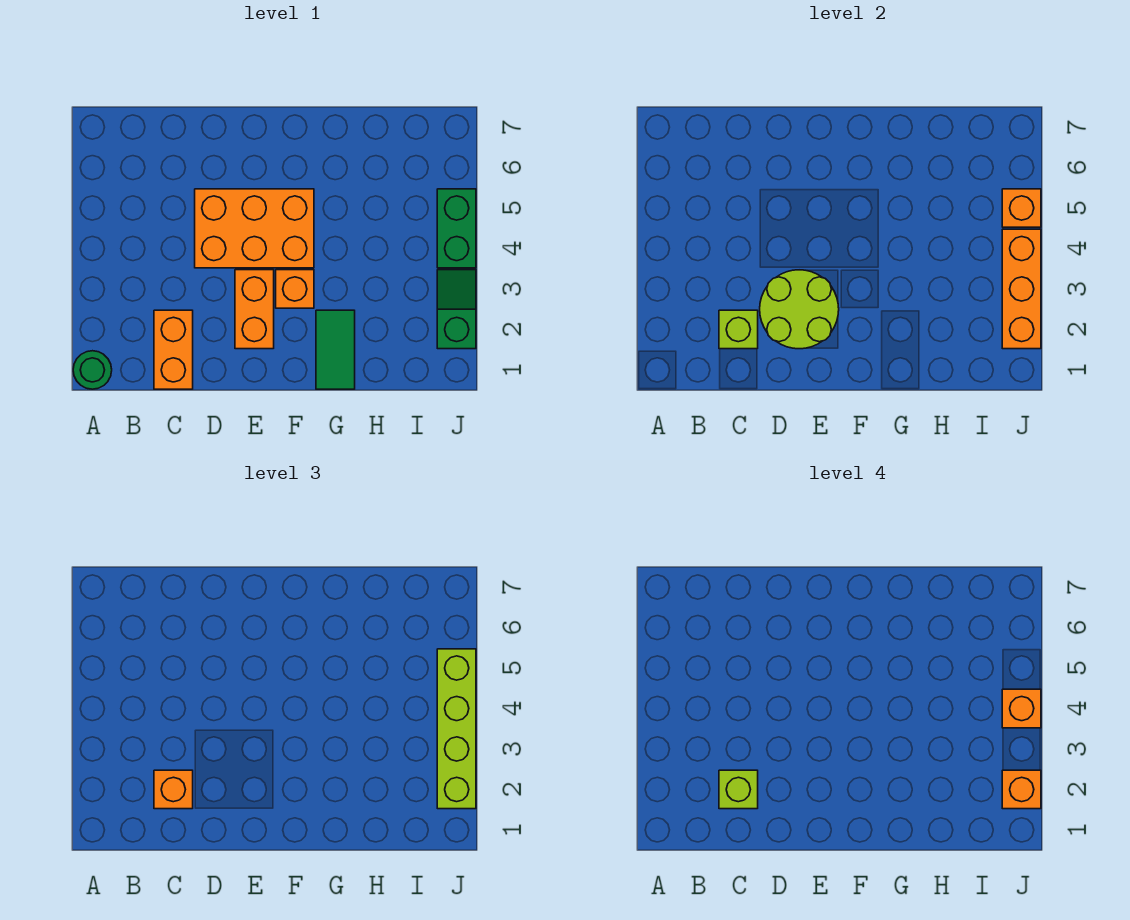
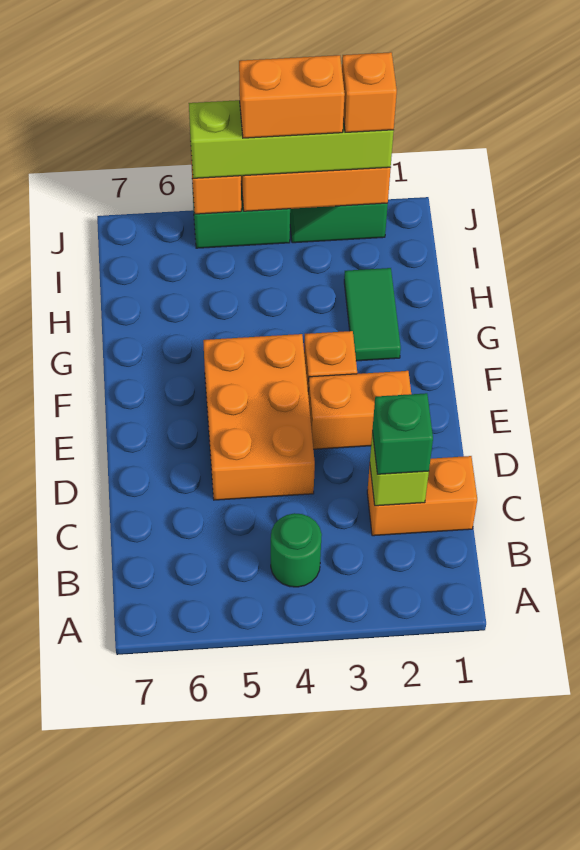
green 1x1 round brick [73,351,112,389] -> green 1x1 round brick moved to [271,513,322,587]
orange 1x1 brick [154,770,193,809] -> green 1x1 brick [372,393,433,474]
lime 1x1 brick [719,770,758,809] -> none
lime 2x2 round brick [760,270,839,349] -> none
green 1x2 tile [316,310,355,389] -> green 1x2 tile turned to [344,268,401,361]
orange 1x1 brick [1002,689,1041,728] -> orange 1x2 brick [239,55,345,138]

